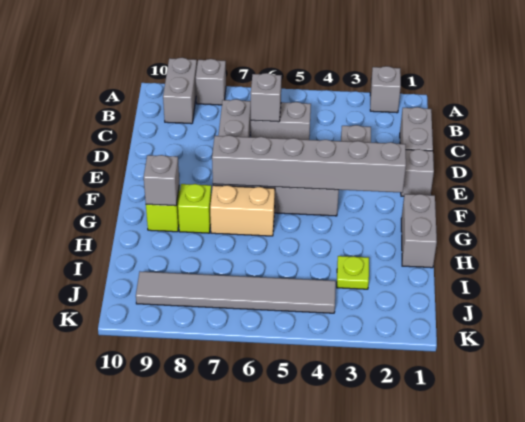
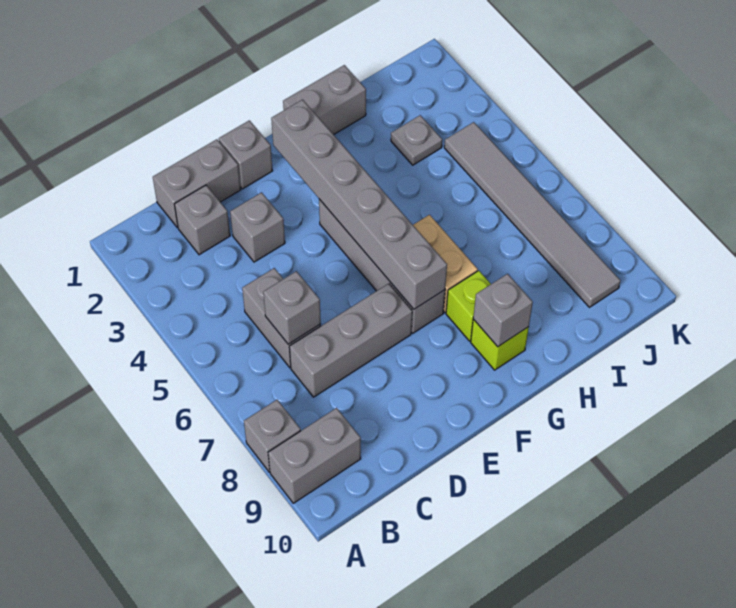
grey 1x1 brick [370,66,401,113] -> grey 1x1 brick moved to [174,185,230,255]
lime 1x1 plate [337,256,369,289] -> grey 1x1 plate [391,115,442,165]

